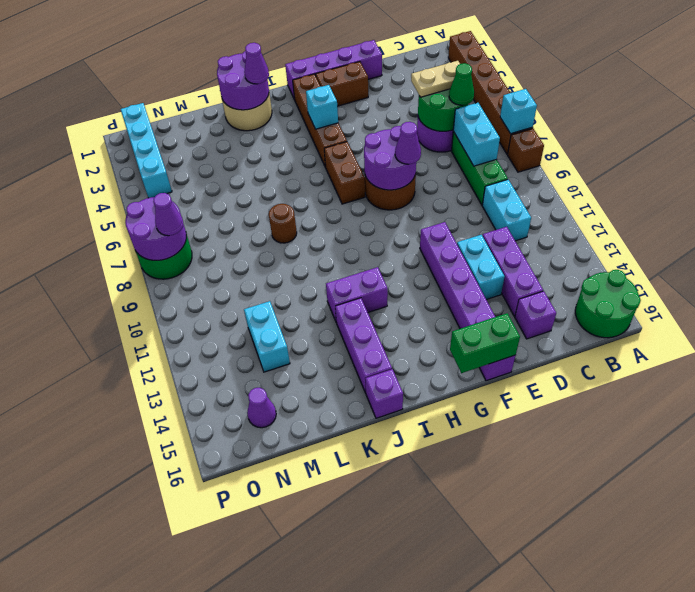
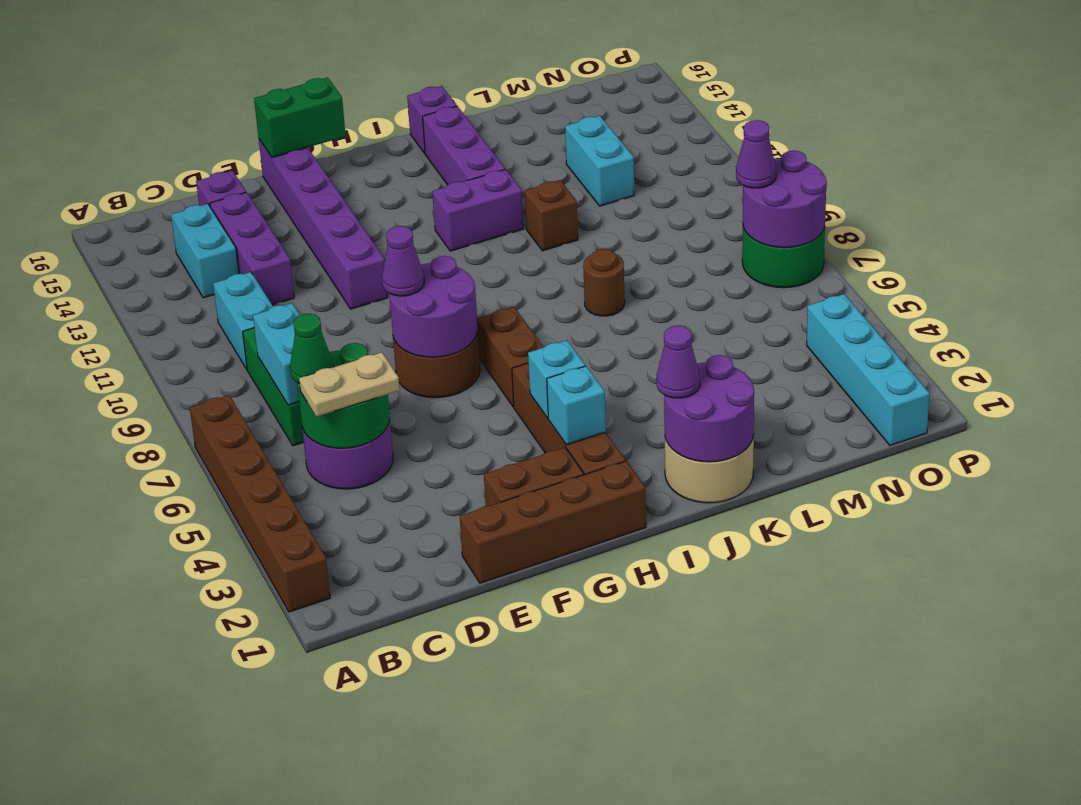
cyan 1x1 brick [500,89,537,134] -> cyan 1x1 brick moved to [547,366,606,445]
brown 1x1 brick [508,128,544,172] -> brown 1x1 brick moved to [525,180,578,251]
green 2x2 round brick [575,270,641,338] -> none
purple 1x4 brick [285,40,382,100] -> brown 1x4 brick [460,461,646,583]
cyan 1x2 brick [457,235,505,300] -> cyan 1x2 brick moved to [171,204,239,298]
purple 1x1 cone [247,388,276,428] -> none

